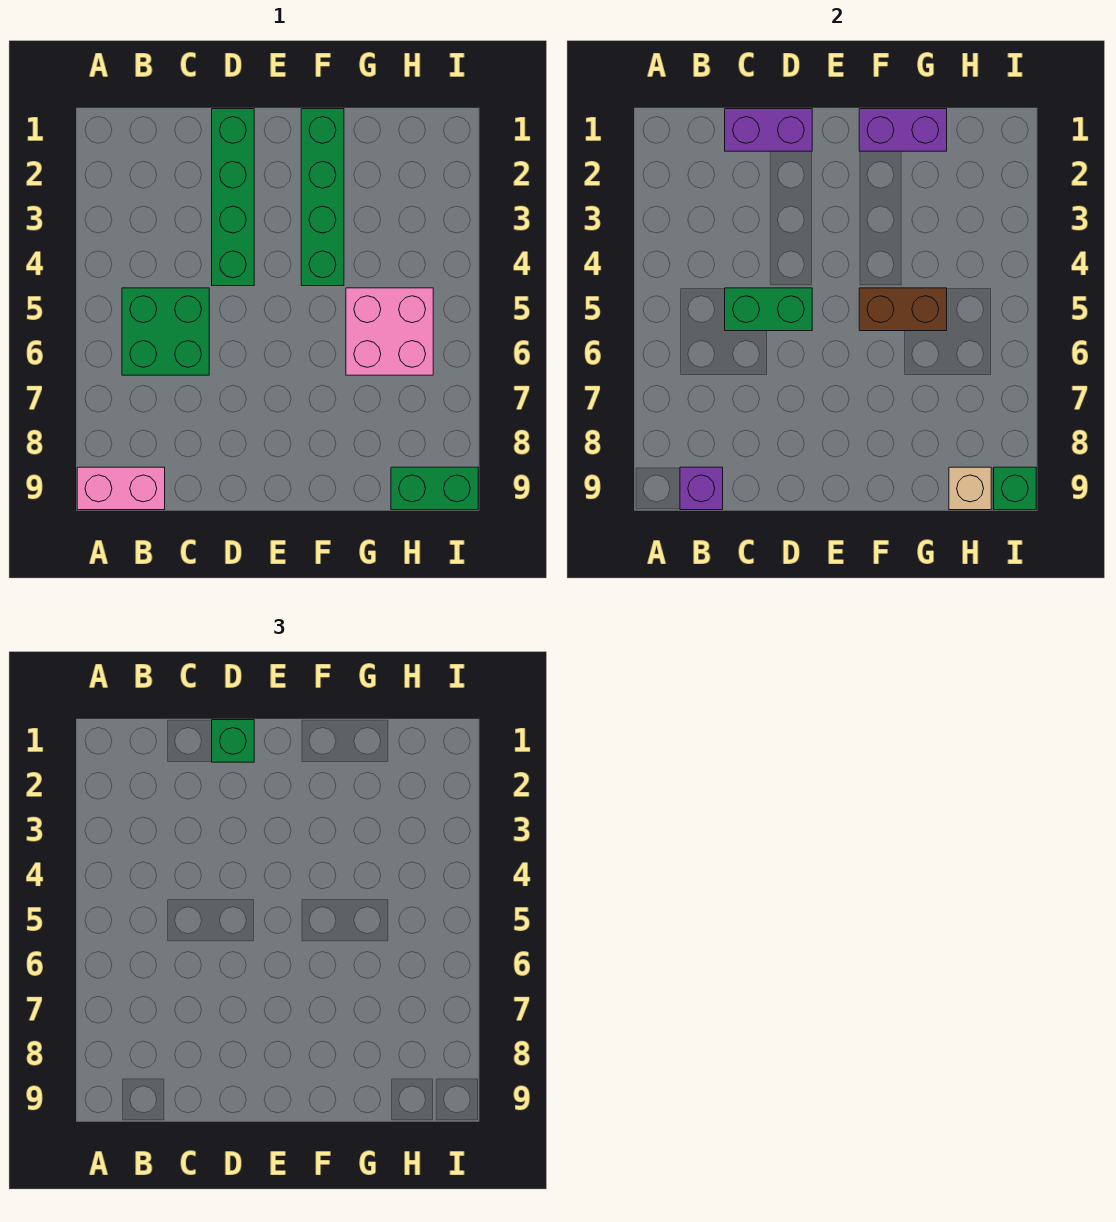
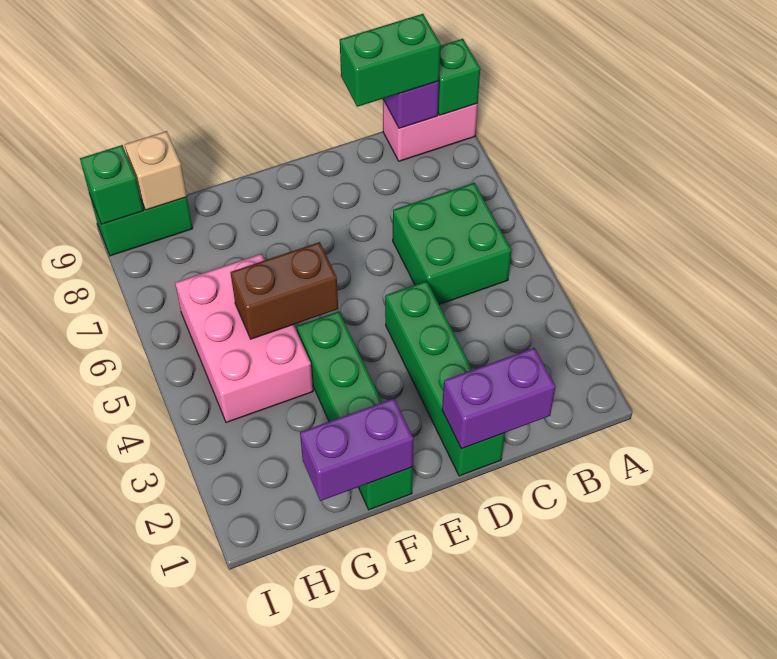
green 1x2 brick [725,288,812,331] -> green 1x2 brick moved to [340,14,441,107]
green 1x1 brick [212,720,254,762] -> green 1x1 brick moved to [438,39,480,115]
pink 2x2 brick [346,288,433,375] -> pink 2x3 brick [175,254,313,422]

